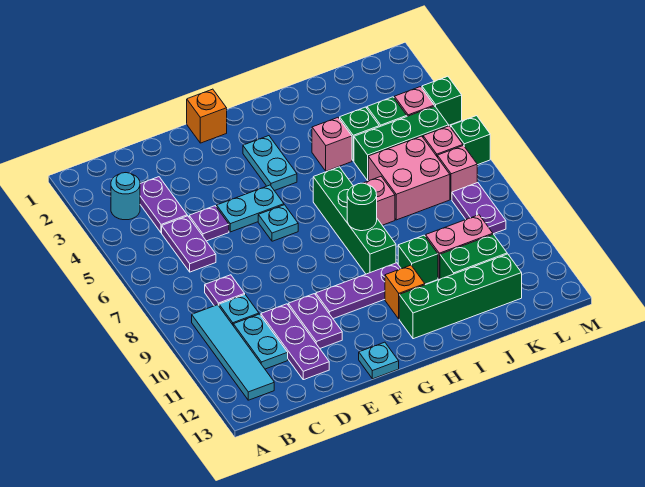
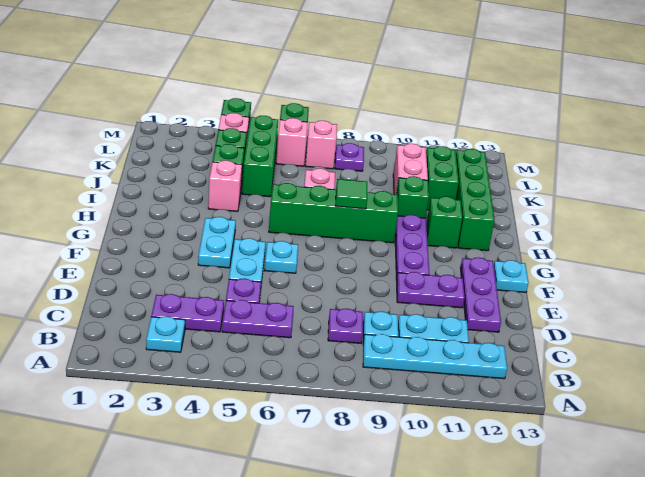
cyan 1x1 round brick [111,173,140,220] -> cyan 1x1 plate [146,316,185,352]
cyan 1x4 tile [192,305,274,400] -> cyan 1x4 plate [363,334,507,379]
purple 1x3 plate [261,304,329,380] -> purple 1x3 plate turned to [460,257,501,332]
orange 1x1 brick [187,89,227,143] -> none
cyan 1x2 plate [243,136,297,191] -> cyan 1x2 plate turned to [198,217,236,268]
green 1x1 round brick [347,183,377,231] -> green 1x1 tile [335,179,367,209]
orange 1x1 brick [385,265,425,319] -> green 1x1 brick [426,196,462,248]
pink 2x2 brick [368,136,450,220] -> none
purple 1x2 plate [452,182,506,234] -> purple 1x1 plate [335,143,364,171]

